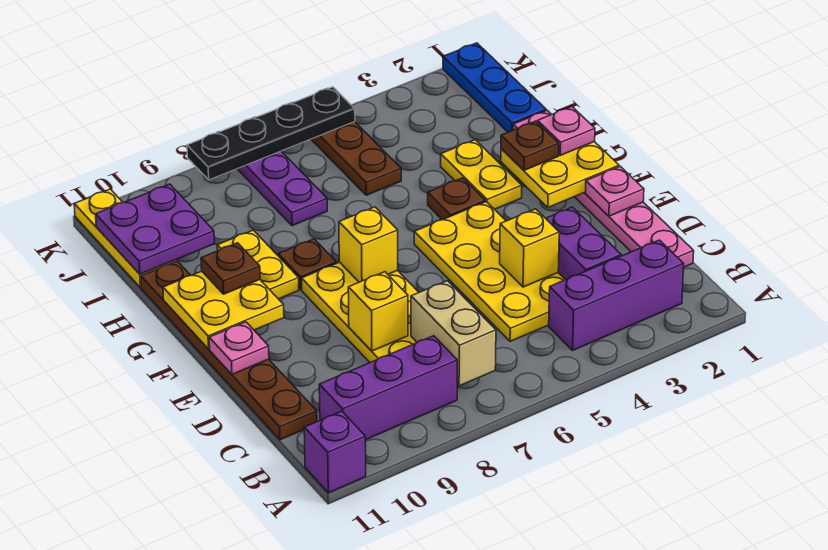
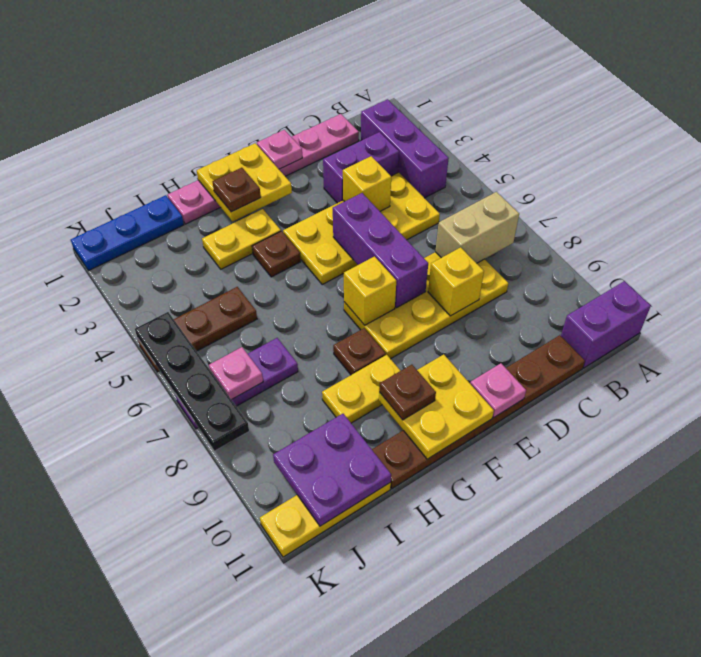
purple 1x1 brick [304,411,366,493] -> purple 1x2 brick [561,281,651,368]
purple 1x3 brick [319,336,457,440] -> purple 1x3 brick moved to [333,193,428,308]
pink 1x1 plate [537,107,595,155] -> pink 1x1 plate moved to [209,347,263,400]

